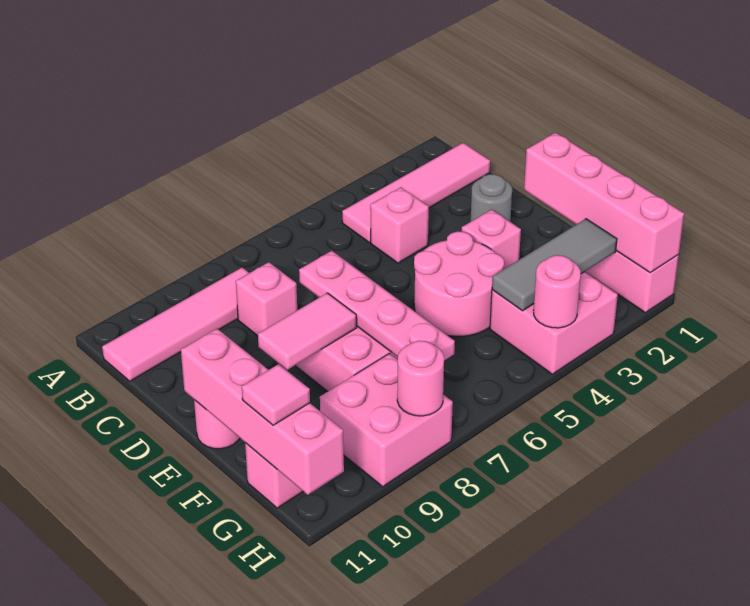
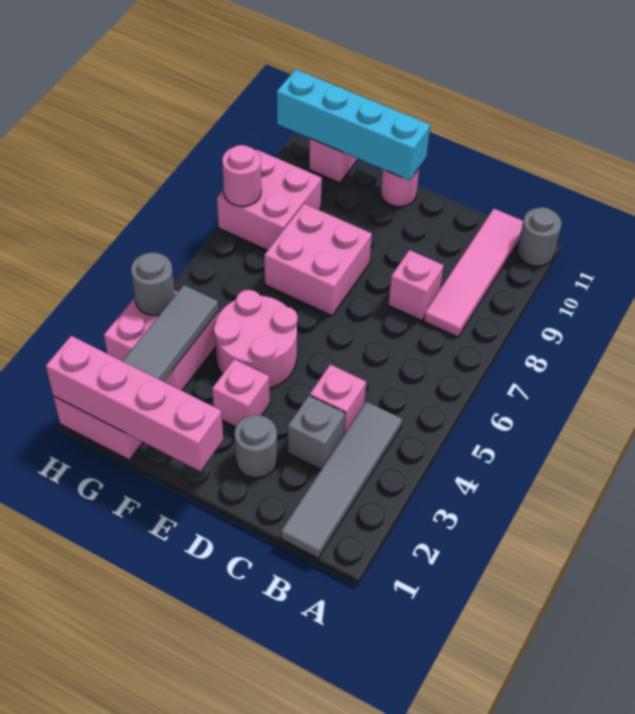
none -> grey 1x1 round brick [517,207,562,266]
pink 1x4 tile [342,143,490,242] -> grey 1x4 tile [281,402,402,558]
none -> grey 1x1 brick [288,395,345,470]
pink 1x4 plate [299,251,455,360] -> none
pink 1x2 tile [258,293,357,370] -> none
pink 1x4 brick [181,329,344,495] -> cyan 1x4 brick [277,69,430,180]
pink 1x1 tile [242,364,310,425] -> none
pink 1x1 round brick [533,255,581,328] -> grey 1x1 round brick [131,252,175,315]

